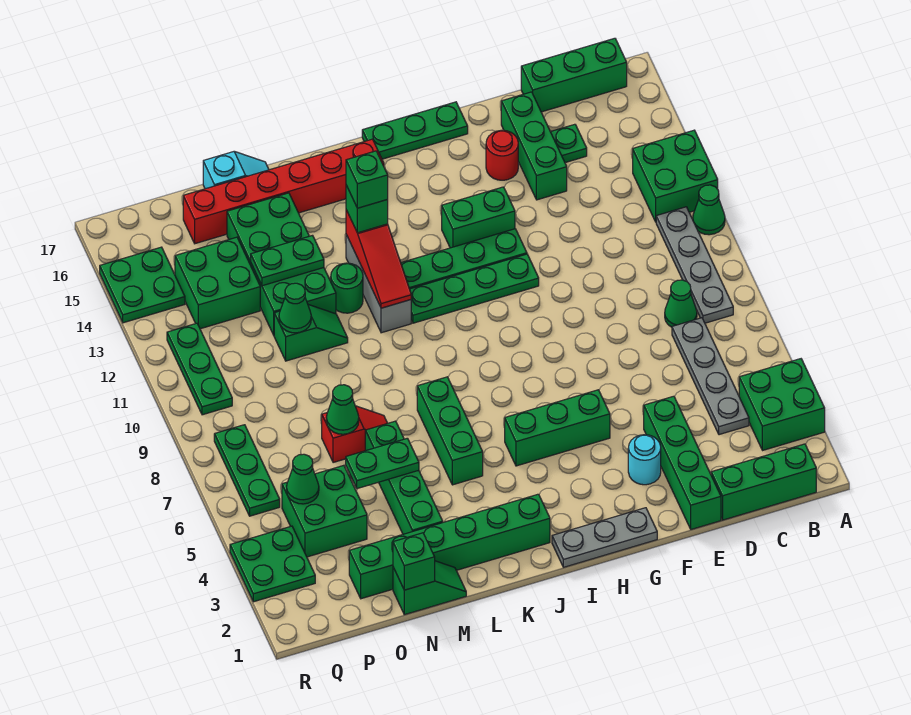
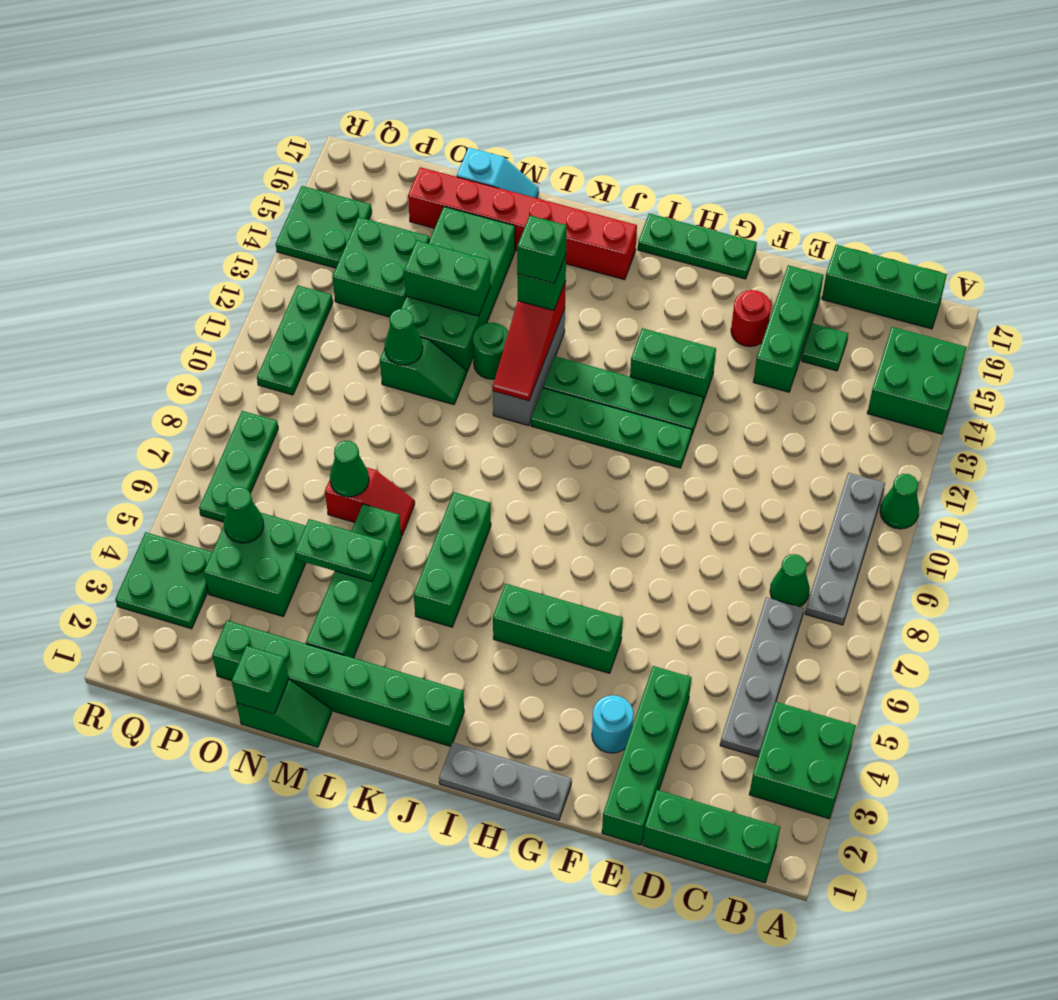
green 2x2 brick [633,130,718,222] -> green 2x2 brick moved to [867,327,967,434]
green 1x2 plate [251,236,324,286] -> green 1x2 brick [404,241,491,316]

